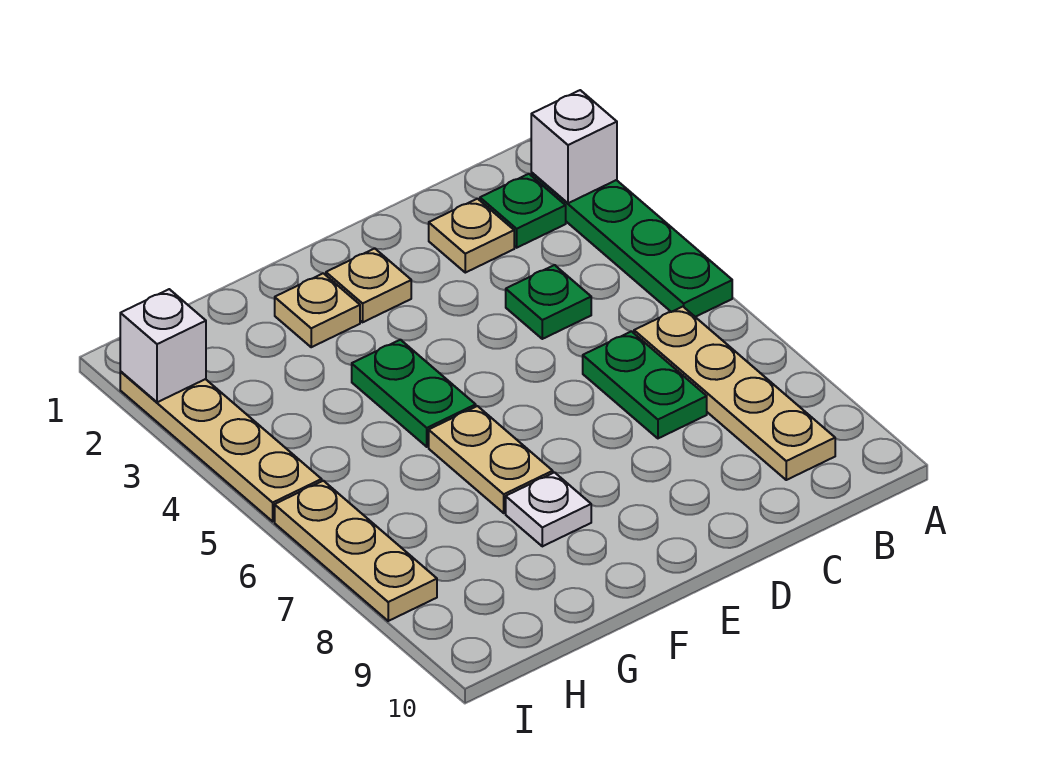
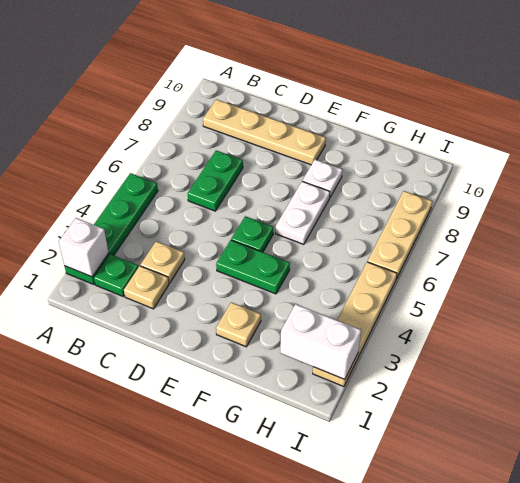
tan 1x4 plate [634,307,835,480] -> tan 1x4 plate turned to [203,99,326,165]
green 1x1 plate [506,265,591,339] -> green 1x1 plate moved to [231,216,273,252]
tan 1x1 plate [326,248,411,322] -> tan 1x1 plate moved to [141,241,185,283]
green 1x2 plate [352,340,476,447] -> green 1x2 plate turned to [216,240,290,294]
tan 1x2 plate [429,406,553,513] -> white 1x2 plate [275,181,330,244]
white 1x1 brick [120,289,206,402] -> white 1x2 brick [280,304,361,380]

